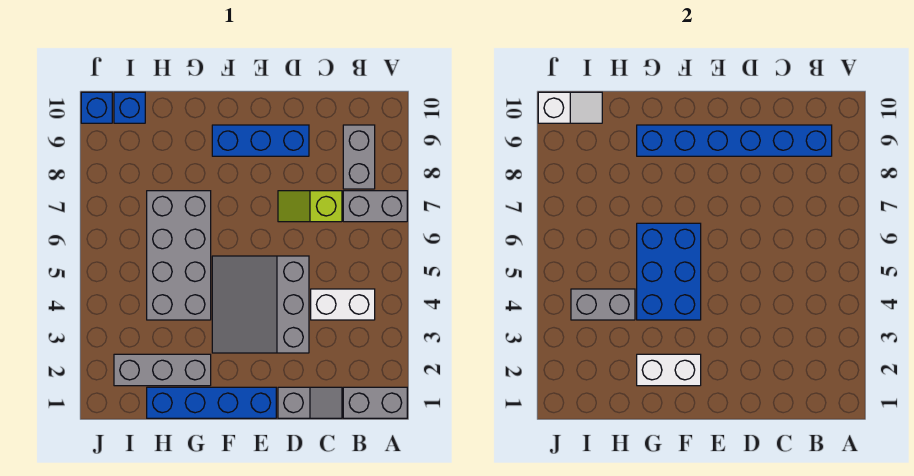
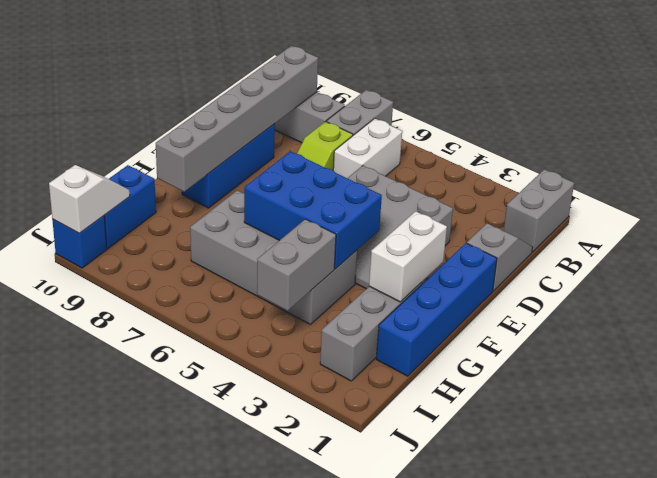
white 1x2 brick [311,289,375,320] -> white 1x2 brick moved to [333,118,402,178]
blue 1x6 brick [637,125,832,156] -> grey 1x6 brick [156,46,318,192]
blue 1x1 brick [114,92,145,123] -> blue 1x2 brick [104,165,156,249]

